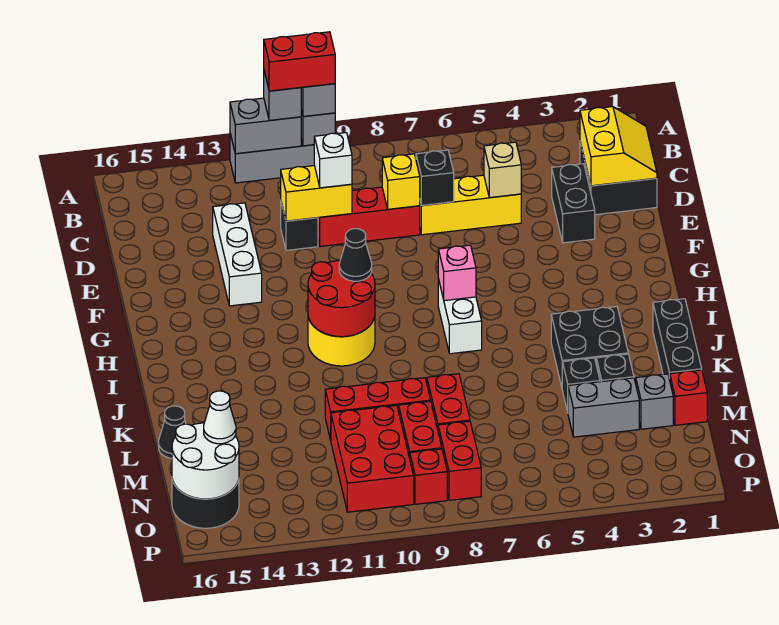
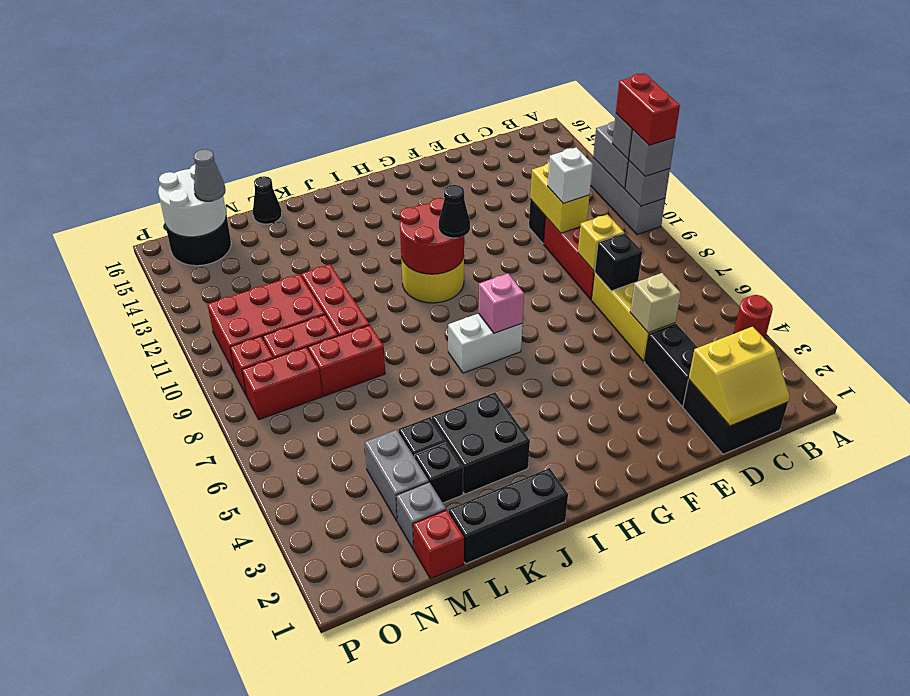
none -> red 1x1 round brick [734,295,773,339]
black 1x2 brick [552,164,595,243] -> black 1x2 brick turned to [644,324,698,406]
white 1x3 brick [213,203,262,306] -> none
white 1x1 cone [204,391,236,444] -> grey 1x1 cone [194,149,226,201]

